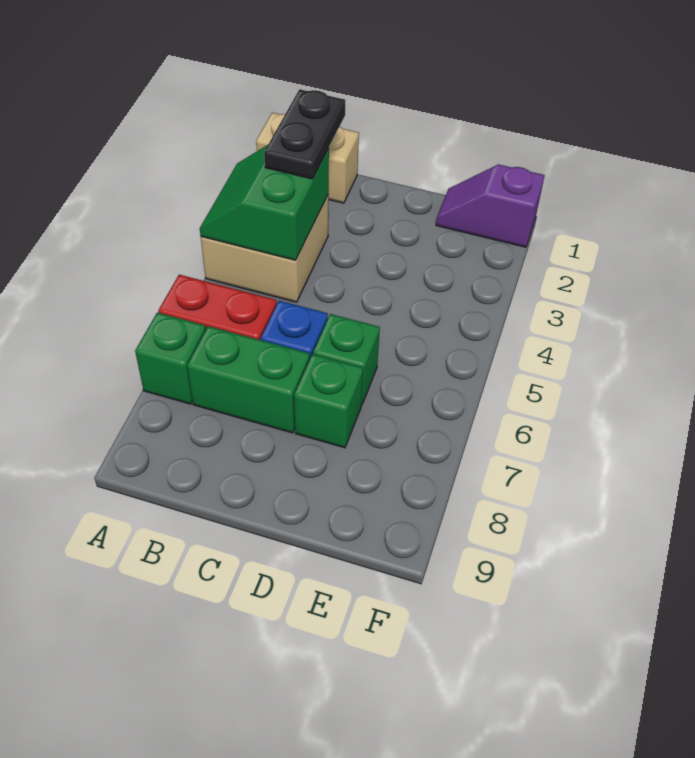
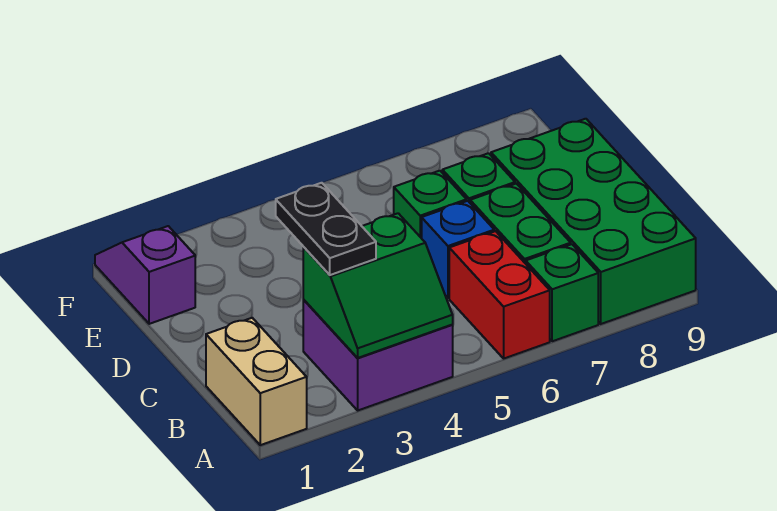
tan 2x2 brick [201,195,329,302] -> purple 2x2 brick [303,300,453,410]
none -> green 2x4 brick [491,119,696,324]
black 1x2 plate [264,89,345,179] -> black 1x2 plate turned to [276,183,376,275]
purple 1x2 slope [436,164,545,247] -> purple 1x2 slope turned to [95,226,195,324]

